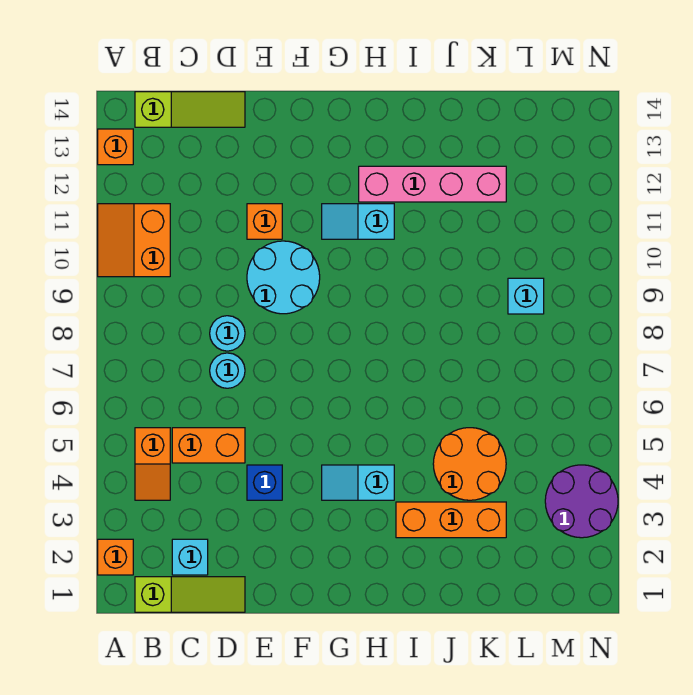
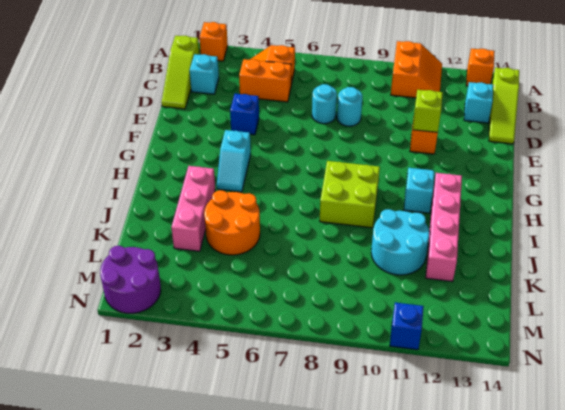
orange 2x2 slope [98,204,170,277] -> orange 2x2 slope turned to [391,41,442,98]
orange 1x2 brick [172,428,245,463] -> orange 1x2 brick turned to [239,59,291,102]
cyan 2x2 round brick [247,241,320,314] -> cyan 2x2 round brick moved to [371,209,429,275]
none -> lime 1x1 brick [413,90,443,133]
cyan 1x2 slope [322,465,394,500] -> cyan 1x2 slope turned to [217,130,251,192]
none -> lime 2x2 brick [320,161,380,228]
orange 1x3 brick [396,502,506,538] -> pink 1x3 brick [171,166,215,251]
cyan 1x1 brick [508,278,544,314] -> cyan 1x1 brick moved to [464,82,493,123]
purple 2x2 round brick [545,465,618,538] -> purple 2x2 round brick moved to [100,246,161,313]
none -> blue 1x1 brick [390,303,424,350]

